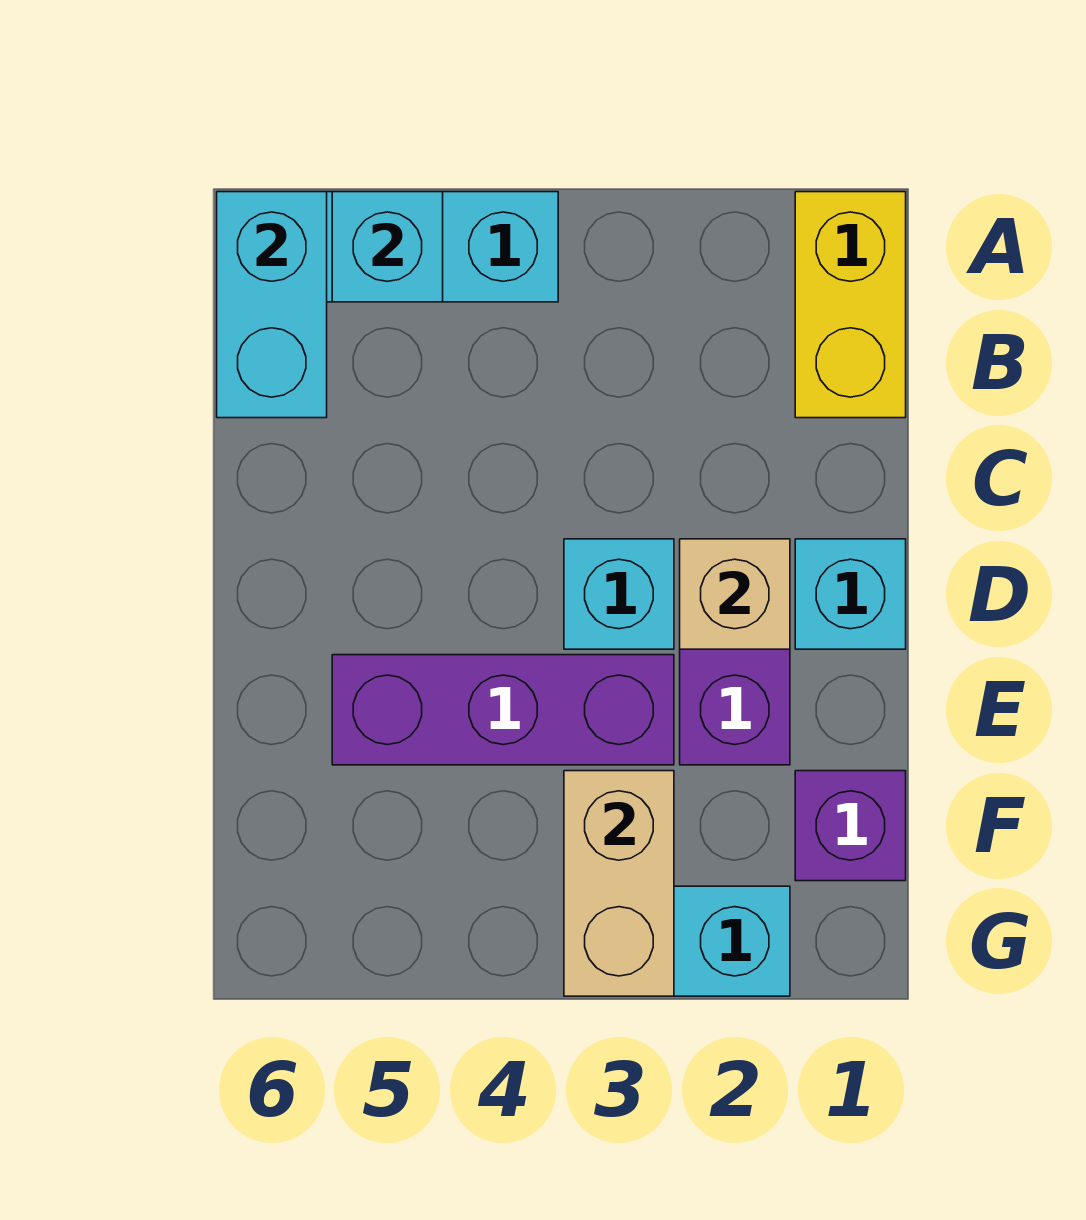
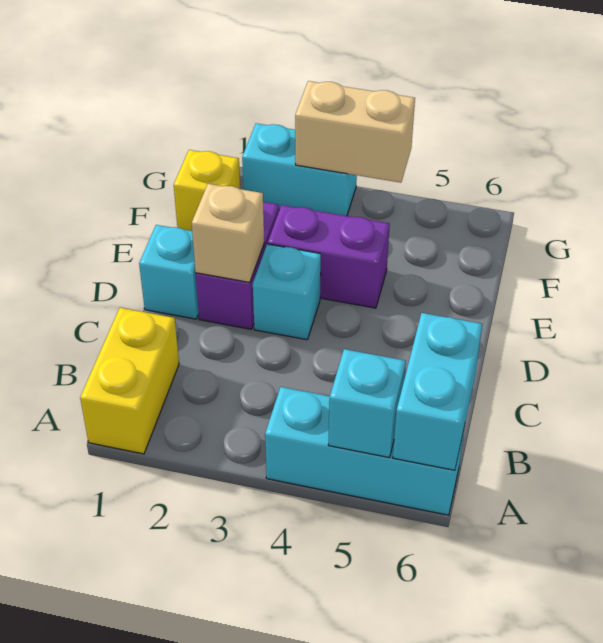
purple 1x3 brick [332,655,674,765] -> purple 1x2 brick [268,205,390,308]
purple 1x1 brick [795,771,906,881] -> yellow 1x1 brick [174,150,240,231]
tan 1x2 brick [564,771,674,996] -> tan 1x2 brick turned to [295,81,415,183]

